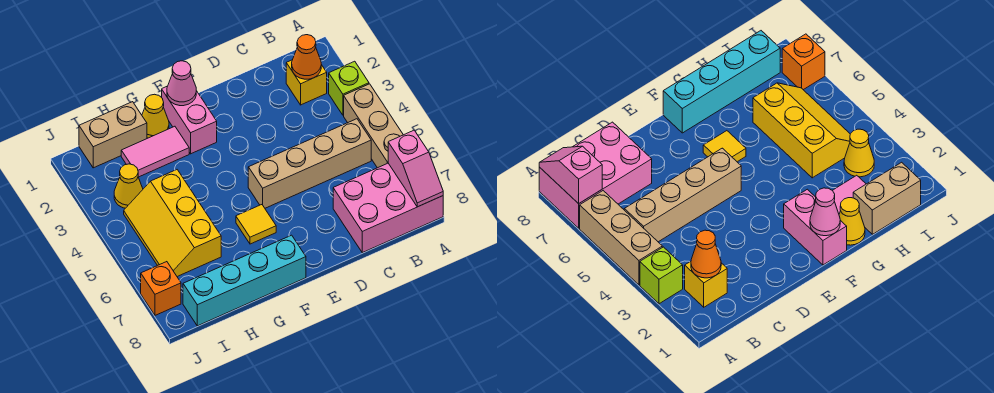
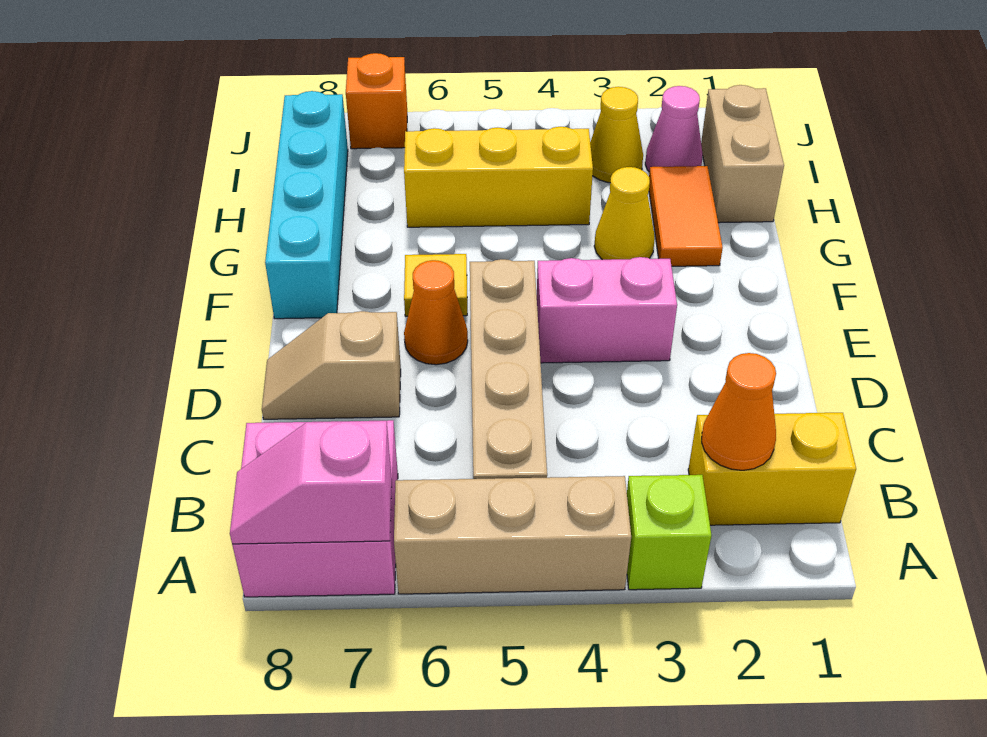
pink 2x3 brick [333,163,443,253] -> pink 2x2 brick [232,420,398,597]
yellow 1x1 brick [286,60,327,105] -> yellow 1x2 brick [688,413,856,525]
none -> tan 1x2 slope [262,311,401,419]
none -> orange 1x1 cone [404,260,468,365]
pink 1x2 brick [162,86,217,154] -> pink 1x2 brick moved to [537,257,677,363]
pink 1x1 cone [167,61,196,106] -> pink 1x1 cone moved to [645,86,703,172]
yellow 1x1 cone [142,94,169,138] -> yellow 1x1 cone moved to [594,167,655,260]
pink 1x2 tile [121,126,189,177] -> orange 1x2 tile [649,166,723,266]

